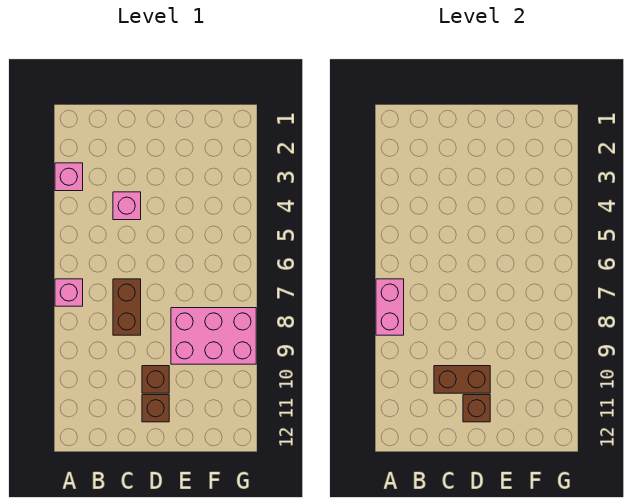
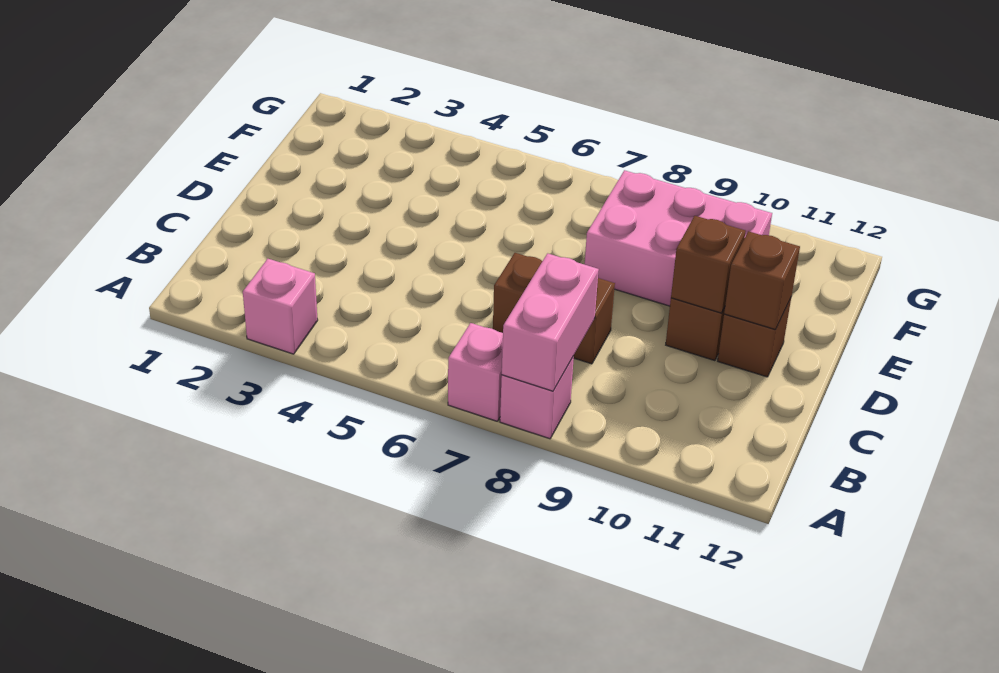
pink 1x2 brick [376,279,404,335] -> pink 1x2 brick turned to [502,253,599,391]
pink 1x1 brick [113,192,141,220] -> pink 1x1 brick moved to [500,356,574,439]
brown 1x2 brick [434,366,490,393] -> brown 1x1 brick [671,216,746,313]
pink 2x3 brick [171,308,256,364] -> pink 2x3 brick turned to [585,170,772,306]

